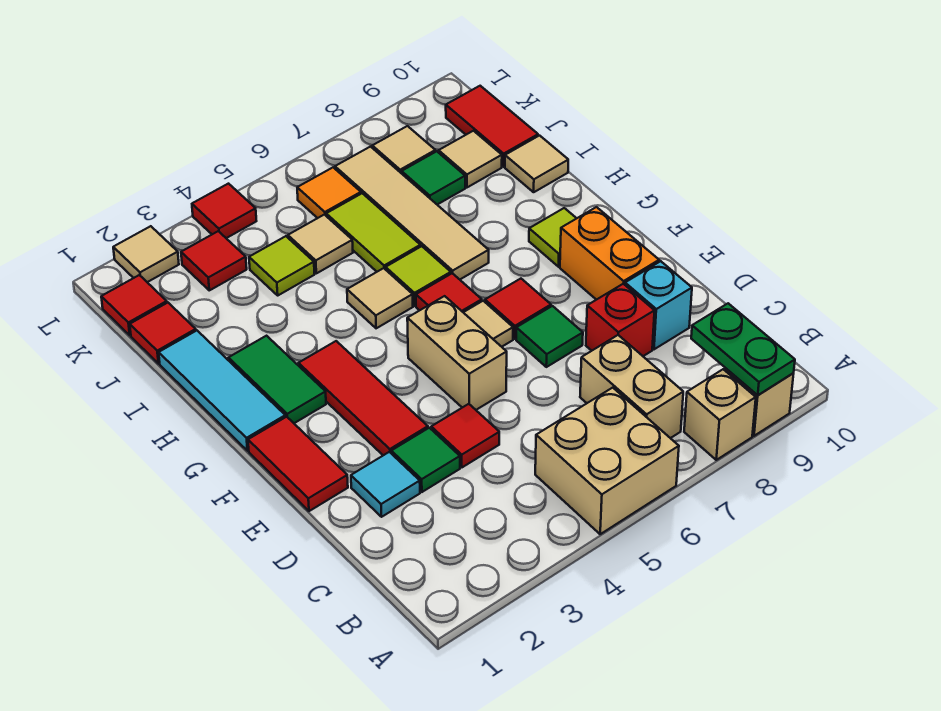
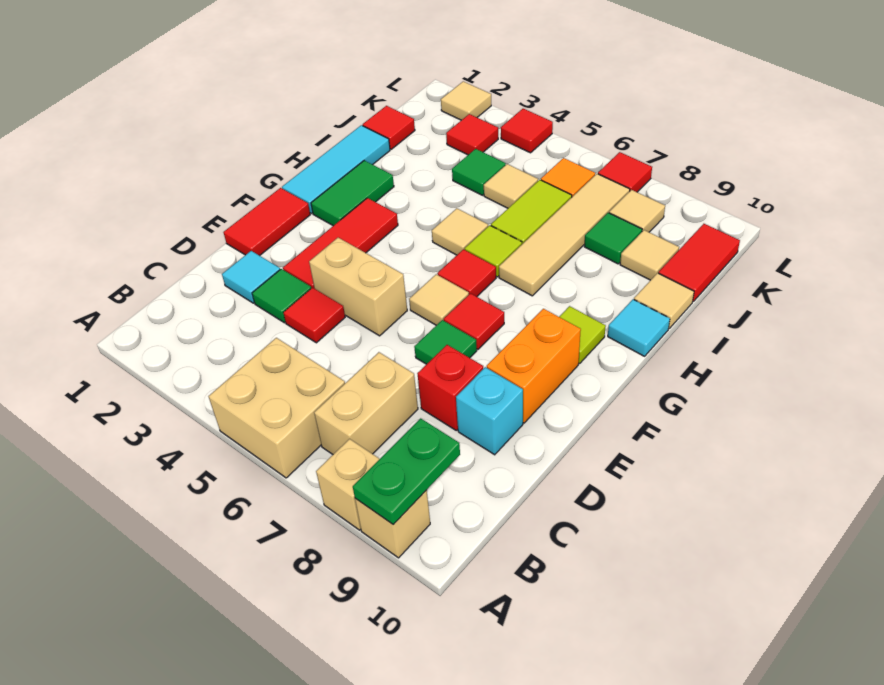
tan 1x2 brick [407,296,507,410] -> tan 1x2 brick turned to [309,238,407,336]
none -> cyan 1x1 tile [608,299,670,356]
lime 1x1 tile [249,236,315,295] -> green 1x1 tile [452,149,506,195]
red 1x1 tile [101,275,167,335] -> red 1x1 tile moved to [598,152,652,192]

